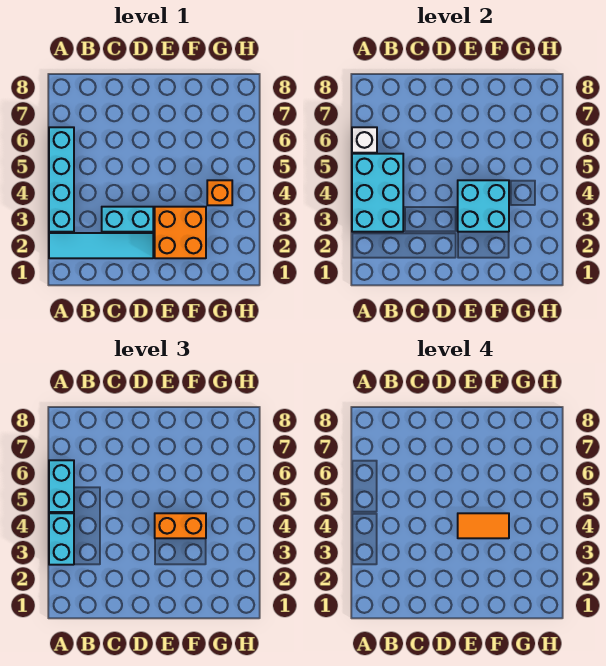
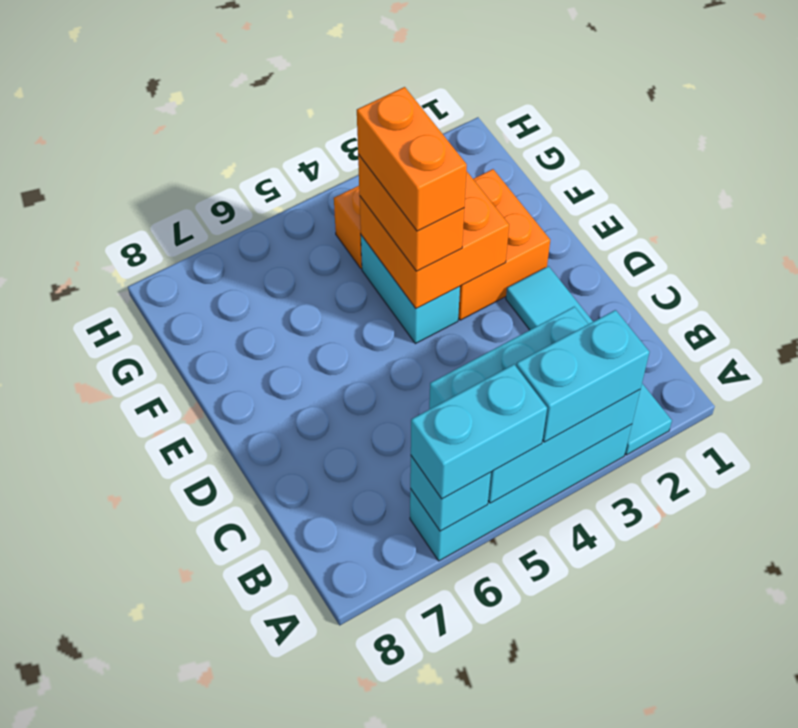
white 1x1 brick [352,127,377,153] -> cyan 1x1 brick [410,456,491,531]
cyan 1x2 brick [102,207,153,232] -> cyan 1x2 brick moved to [361,235,460,344]
cyan 2x2 brick [458,180,509,232] -> orange 2x2 brick [360,171,509,308]
orange 1x2 tile [458,513,509,538] -> orange 1x2 brick [357,87,467,231]

